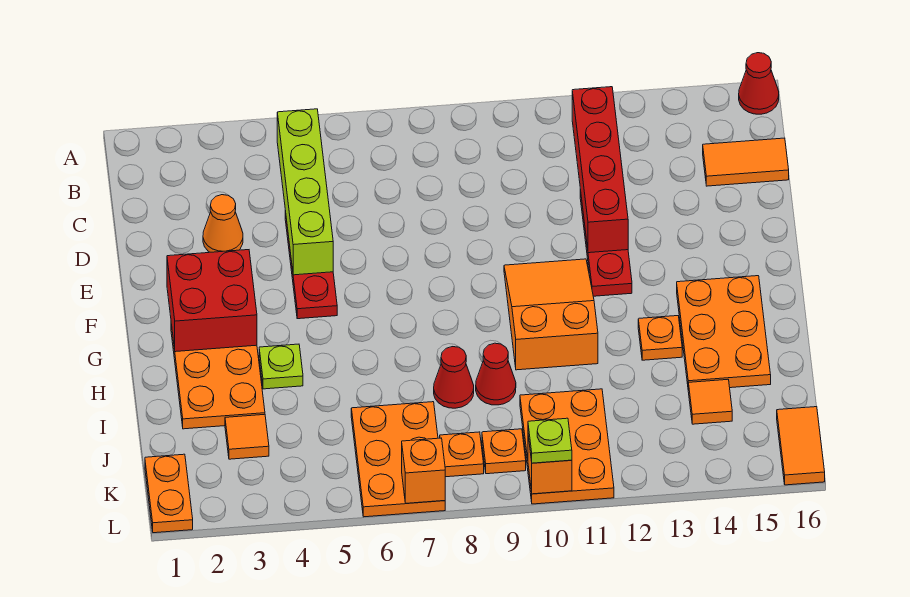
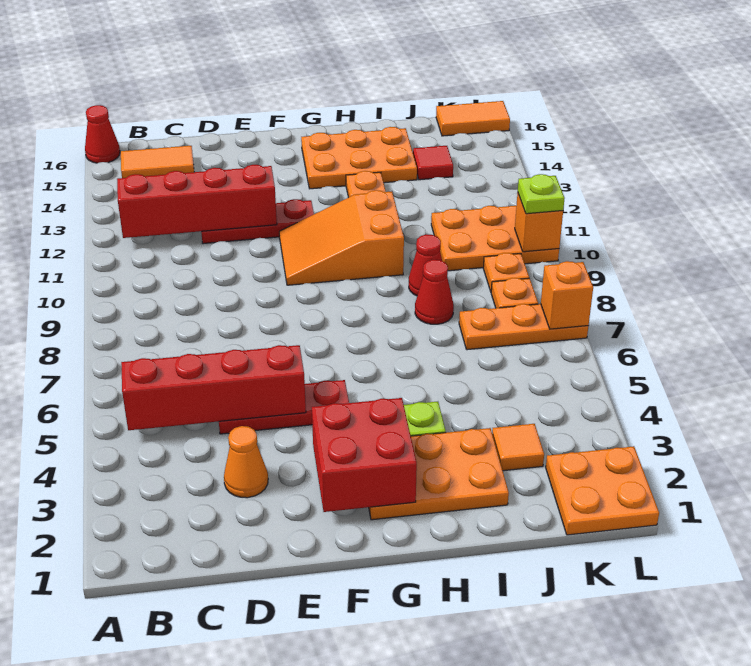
lime 1x4 brick [277,109,333,275] -> red 1x4 brick [121,345,306,430]
orange 1x2 tile [703,138,789,186] -> orange 1x2 tile turned to [121,146,194,178]
orange 2x3 plate [351,402,445,517] -> orange 1x3 plate [459,304,588,350]
orange 1x1 tile [688,380,732,424] -> red 1x1 tile [413,146,453,180]
orange 1x2 plate [145,454,193,533] -> orange 2x2 plate [546,446,659,535]

